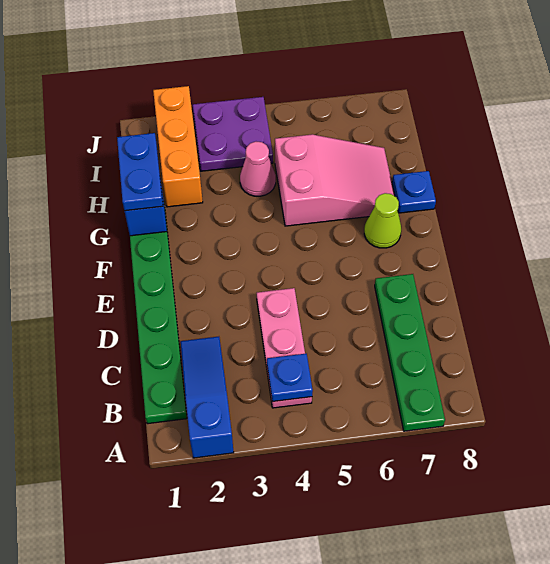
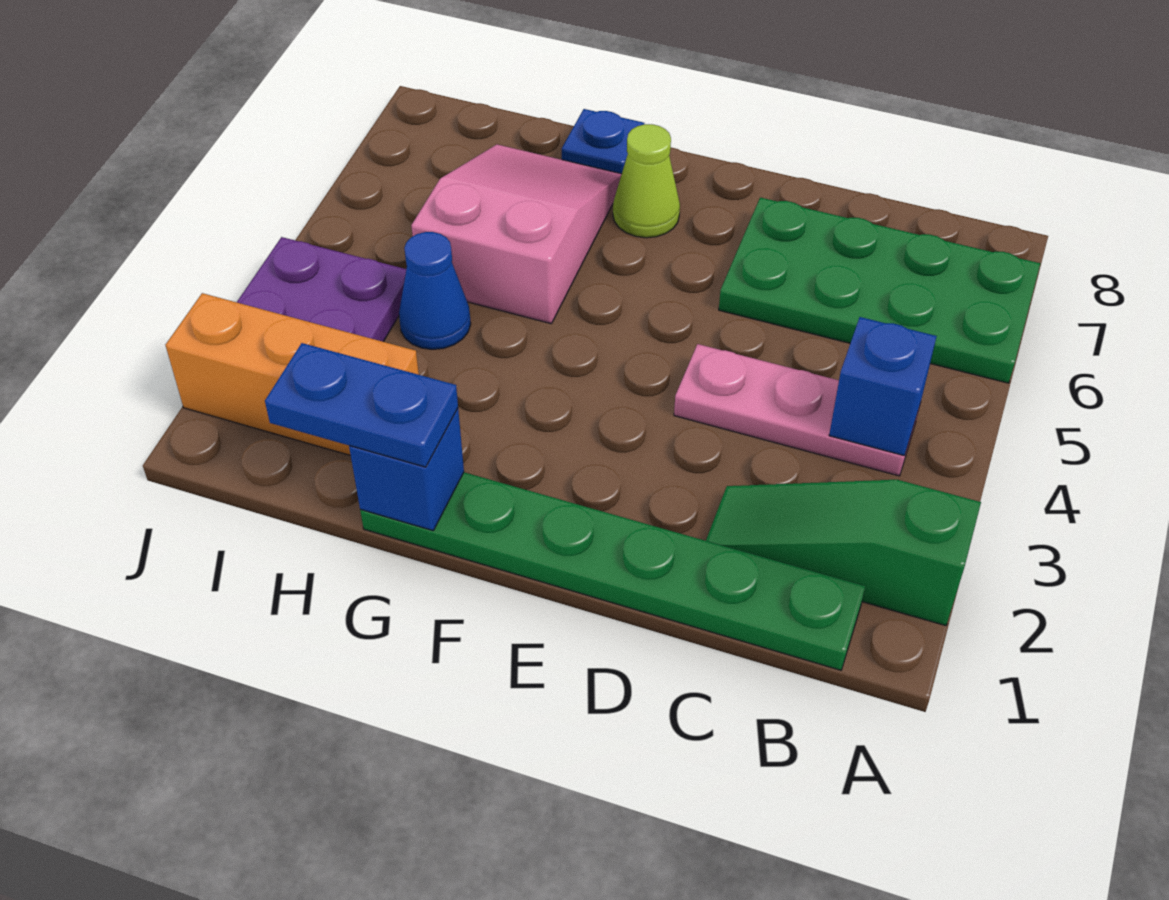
blue 1x3 slope [181,337,234,458] -> green 1x3 slope [706,480,981,626]
green 1x4 plate [375,274,445,431] -> green 2x4 plate [719,197,1040,383]
blue 1x1 plate [267,354,313,402] -> blue 1x1 brick [829,317,937,456]
pink 1x1 cone [240,142,276,196] -> blue 1x1 cone [399,232,471,350]

